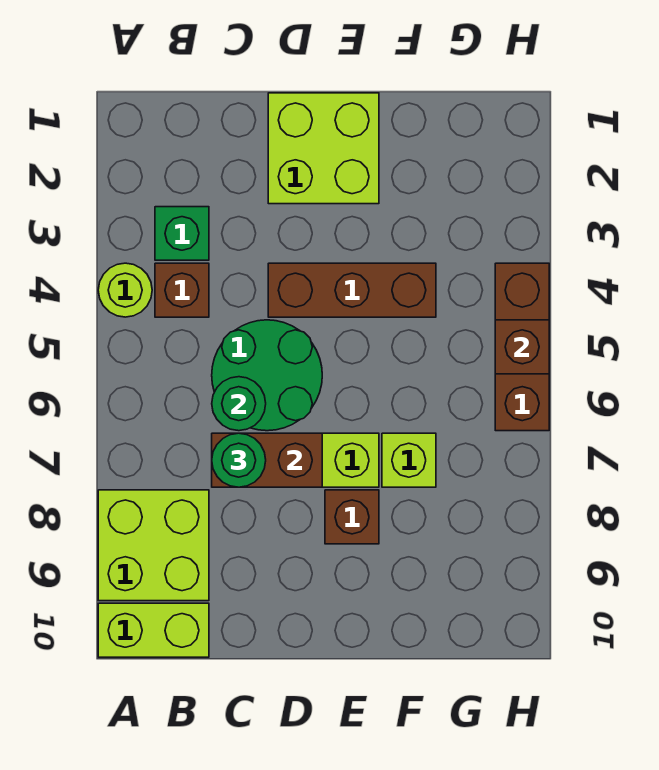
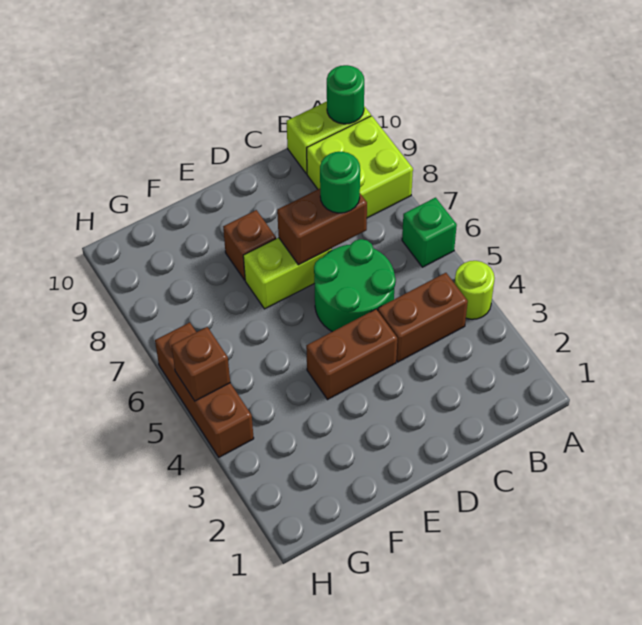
green 1x1 brick [155,207,209,260] -> green 1x1 brick moved to [402,198,457,267]
brown 1x1 brick [155,263,209,317] -> brown 1x2 brick [378,273,468,362]
green 1x1 round brick [212,377,266,431] -> green 1x1 round brick moved to [327,65,364,124]
lime 2x2 brick [268,93,379,204] -> none
brown 1x3 brick [268,263,436,317] -> brown 1x2 brick [306,309,397,400]
lime 1x1 brick [382,433,436,487] -> none

